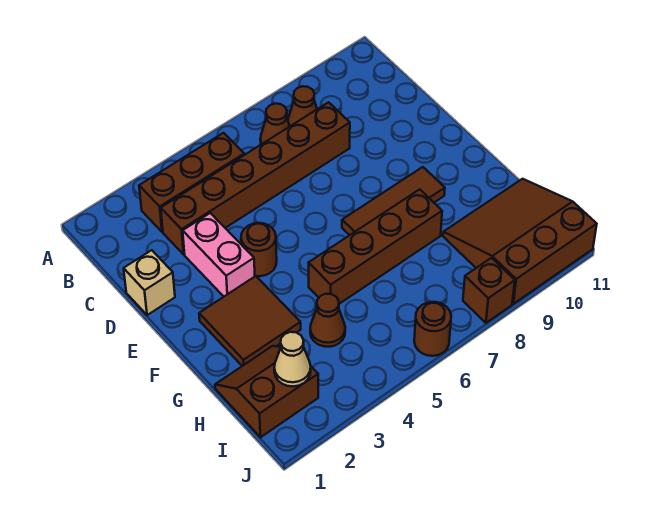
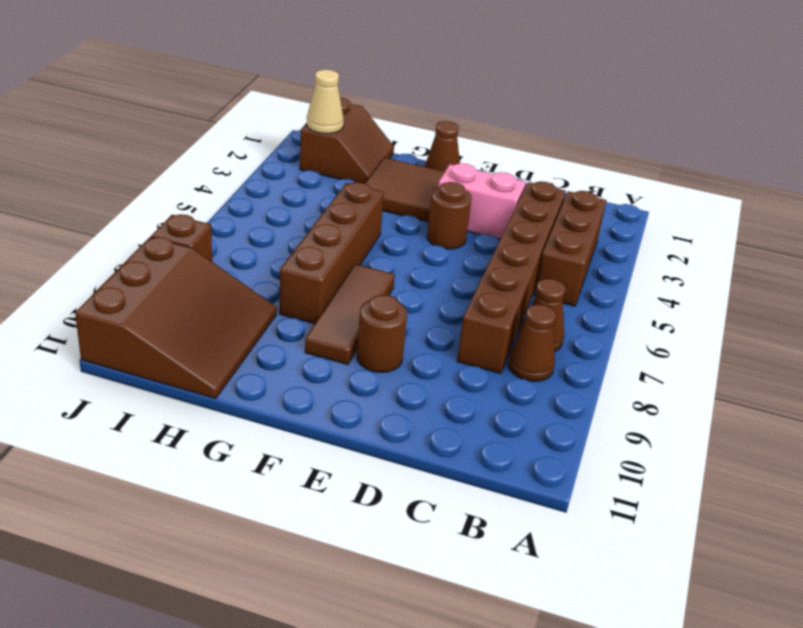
tan 1x1 brick [124,250,175,315] -> none
brown 1x1 cone [310,294,345,347] -> brown 1x1 cone moved to [425,121,460,171]
brown 1x1 round brick [414,302,451,356] -> brown 1x1 round brick moved to [357,295,407,372]

